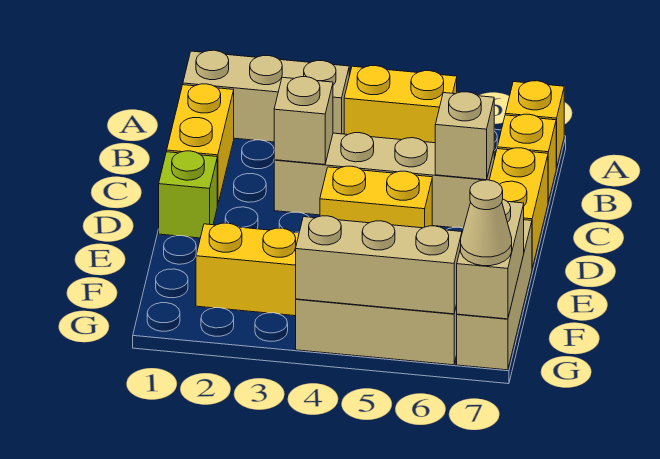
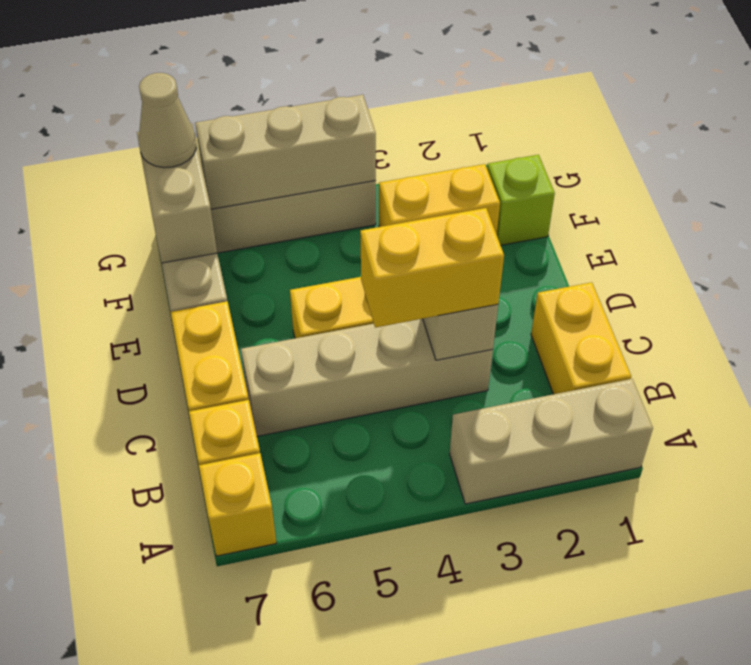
yellow 1x2 brick [344,66,457,143] -> yellow 1x2 brick moved to [360,208,504,328]
tan 1x1 brick [435,92,494,180] -> none
lime 1x1 brick [159,151,217,238] -> lime 1x1 brick moved to [487,155,555,245]

